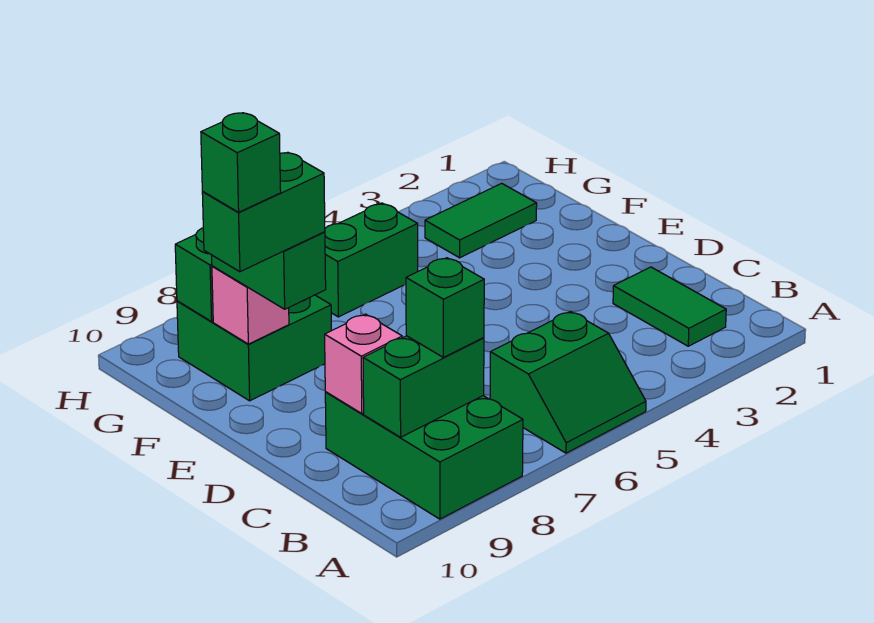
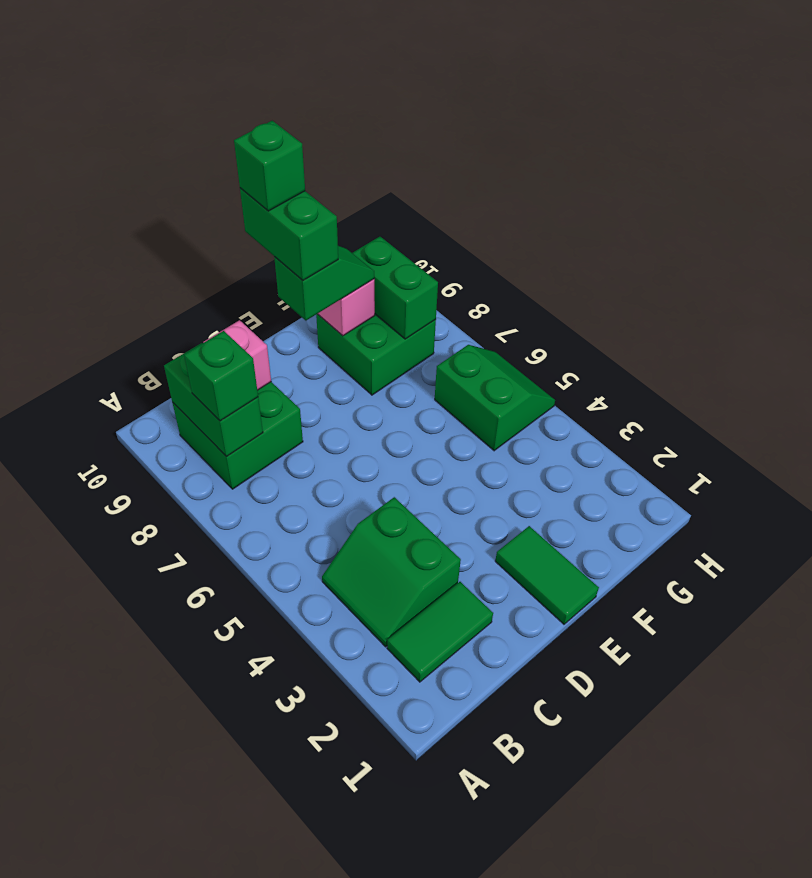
green 2x2 slope [490,311,646,453] -> green 2x2 slope moved to [322,497,461,647]
green 2x3 brick [325,392,523,519] -> green 2x2 brick [172,382,303,489]
green 1x2 tile [425,183,537,258] -> green 1x2 tile moved to [495,526,599,624]

